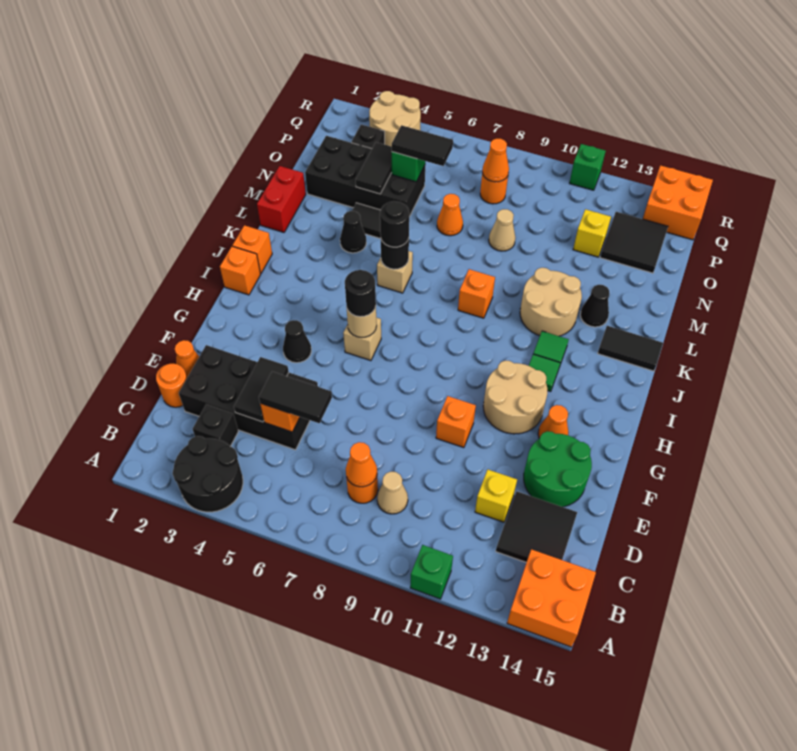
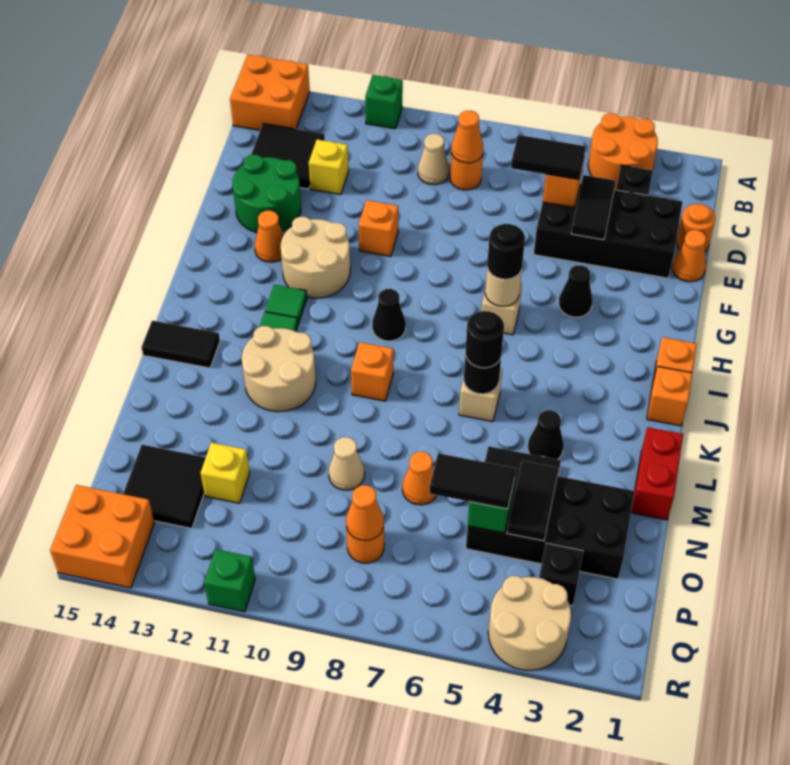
black 2x2 round brick [172,436,243,512] -> orange 2x2 round brick [588,113,658,190]
black 1x1 cone [580,285,610,327] -> black 1x1 cone moved to [372,289,406,341]

